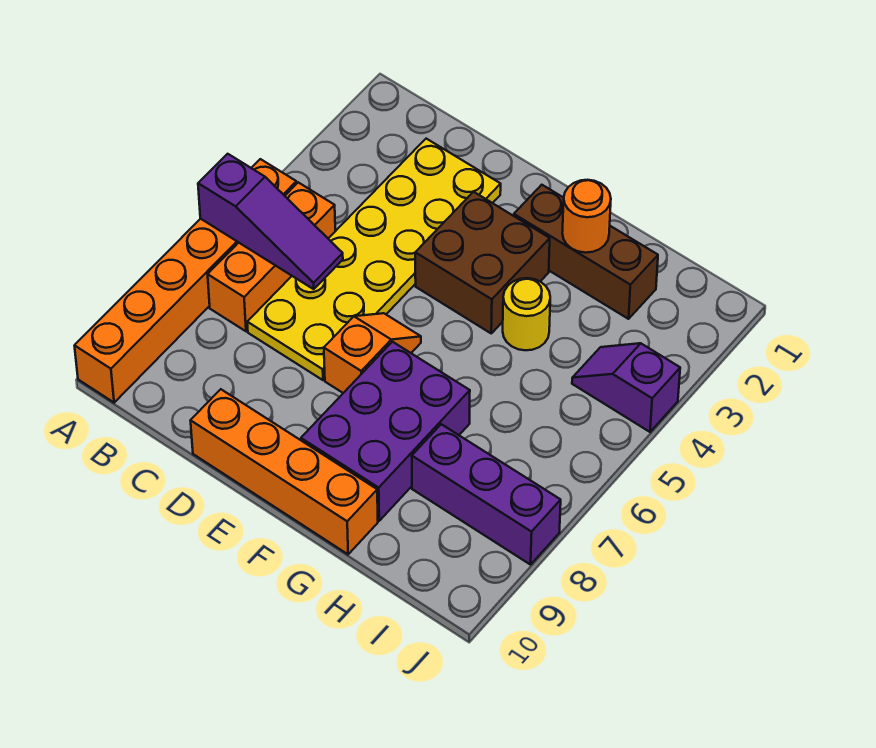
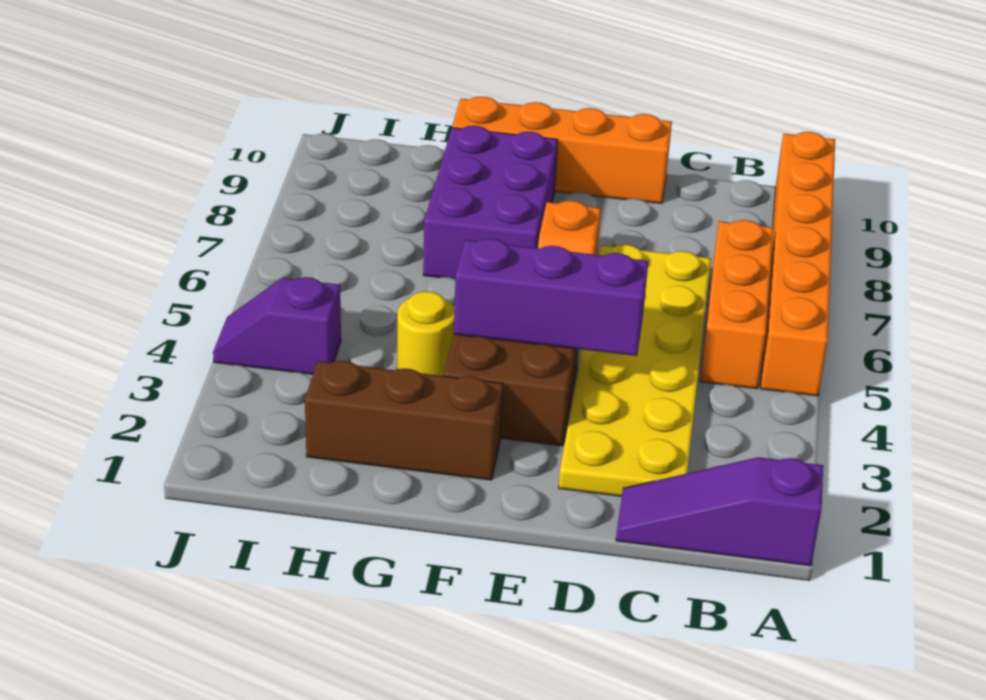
purple 1x3 slope [198,154,343,289] -> purple 1x3 slope moved to [616,457,823,566]
orange 1x1 round brick [562,180,611,253] -> none
purple 1x3 brick [412,424,561,565] -> purple 1x3 brick moved to [454,239,648,356]
purple 1x2 slope [572,343,680,432] -> purple 1x2 slope turned to [213,277,341,374]

